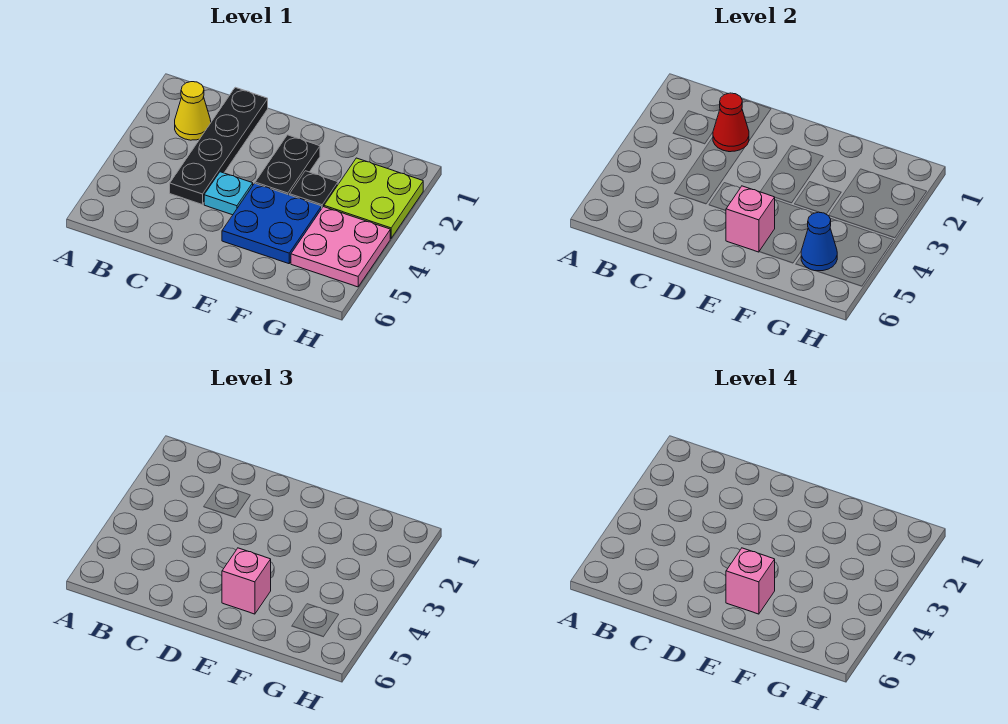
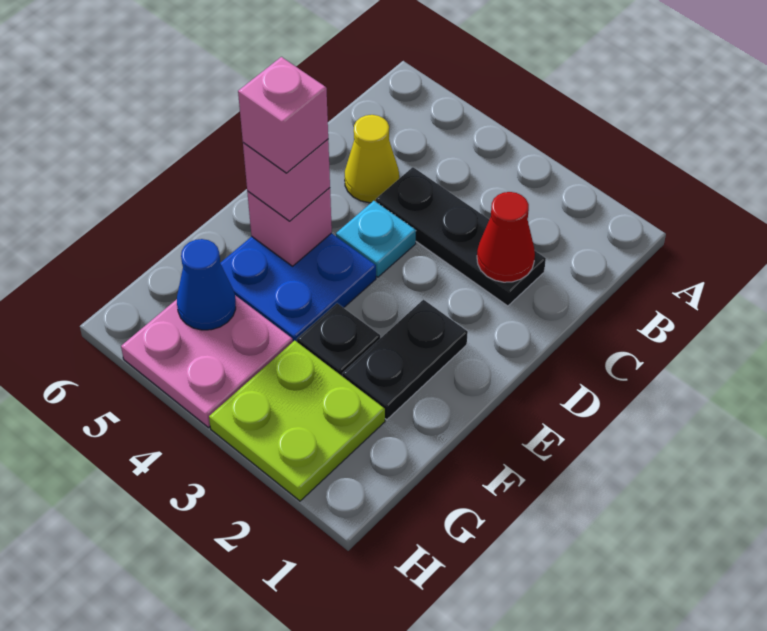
yellow 1x1 cone [175,82,211,140] -> yellow 1x1 cone moved to [345,115,399,203]
black 1x4 plate [170,87,268,205] -> black 1x3 plate [376,167,546,306]
black 1x2 plate [255,135,320,195] -> black 1x2 plate turned to [342,300,468,420]

